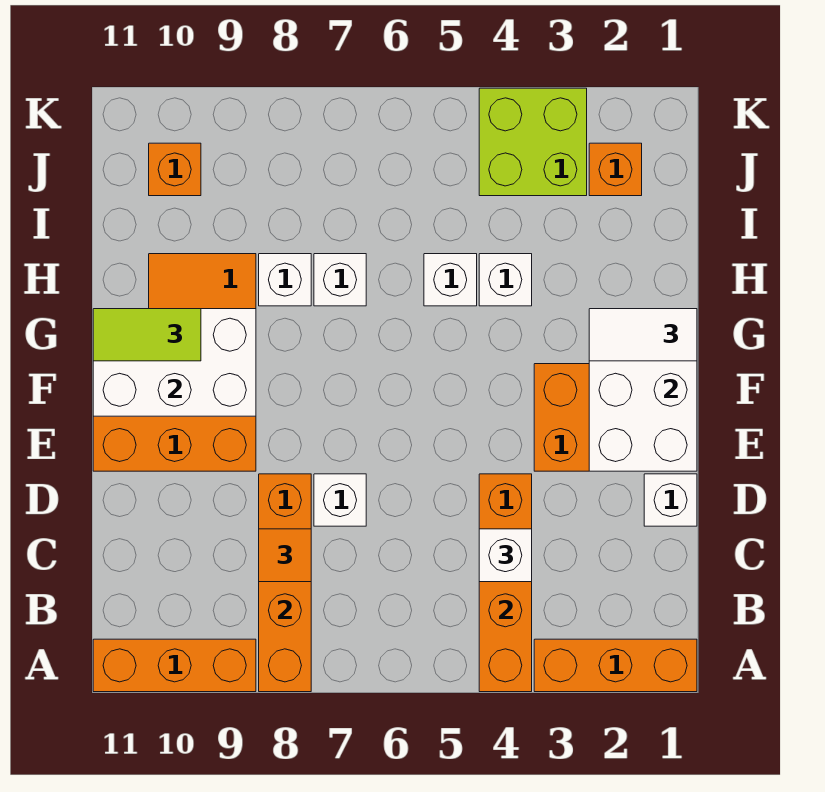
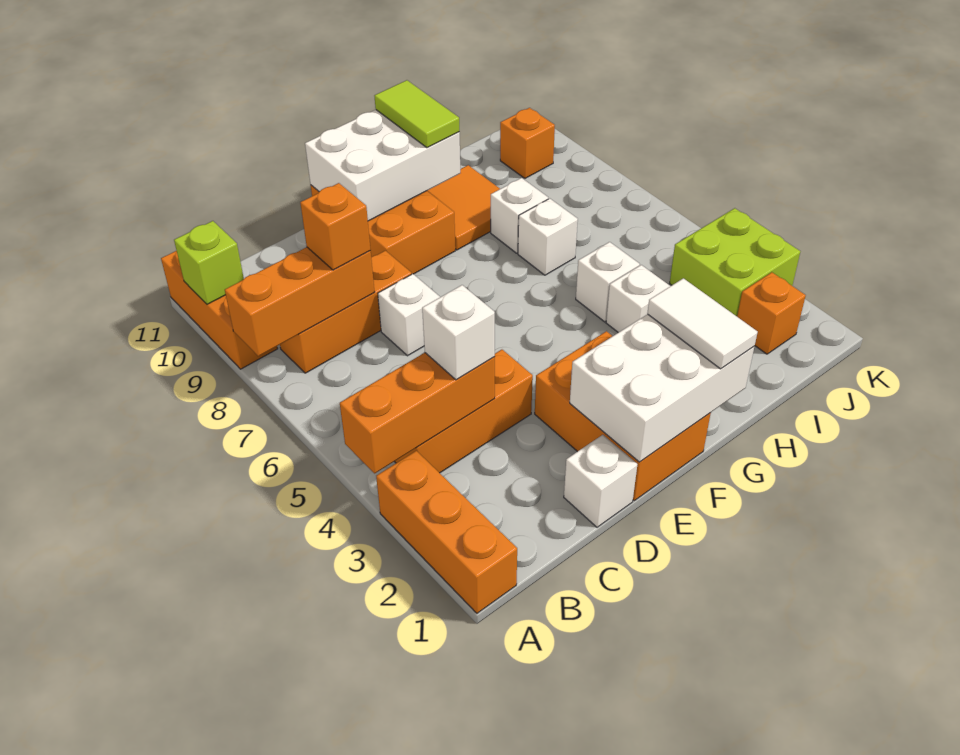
none -> lime 1x1 brick [174,221,244,304]
orange 1x1 tile [259,529,311,582] -> orange 1x1 brick [300,183,371,270]
white 2x3 brick [93,309,256,416] -> white 2x3 brick turned to [305,110,460,221]

